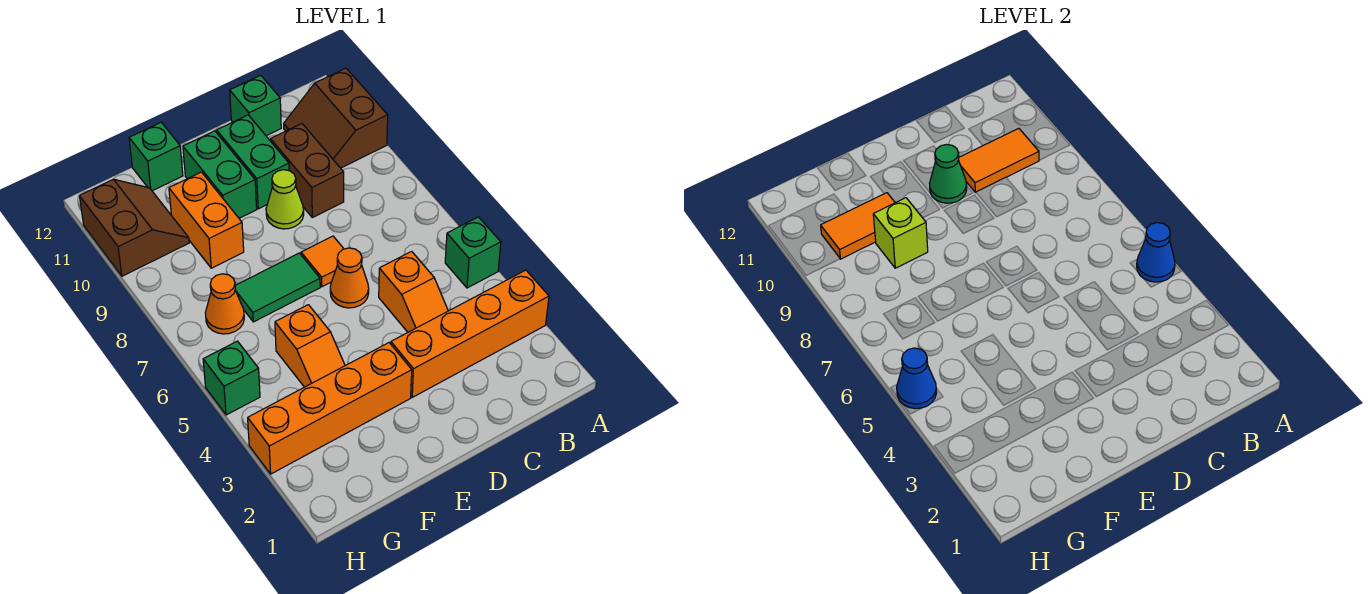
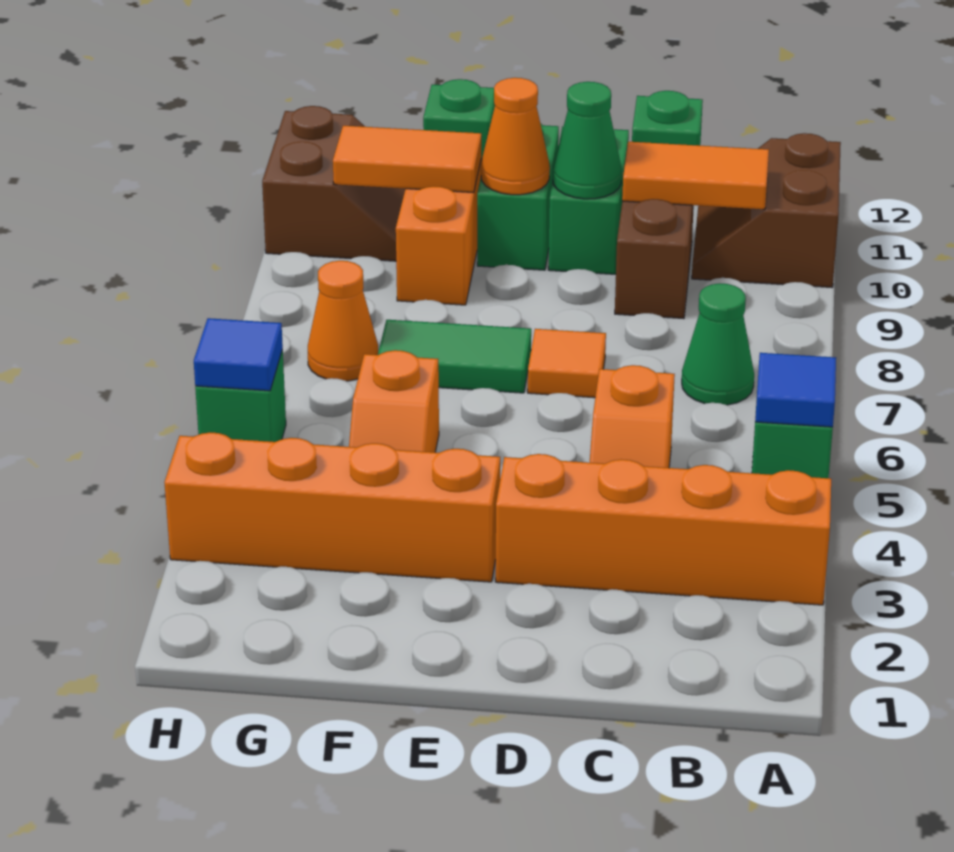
blue 1x1 cone [1137,223,1175,282] -> blue 1x1 tile [755,353,836,427]
none -> green 1x1 cone [682,283,754,405]
orange 1x1 cone [330,248,369,308] -> orange 1x1 cone moved to [481,78,550,195]
lime 1x1 cone [266,170,304,229] -> none
lime 1x1 brick [873,198,928,268] -> none
blue 1x1 cone [897,348,937,409] -> blue 1x1 tile [194,318,283,391]

